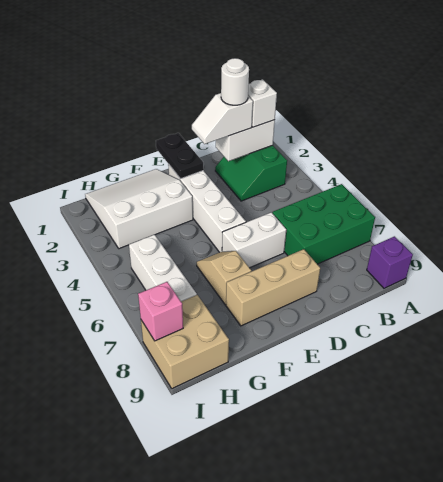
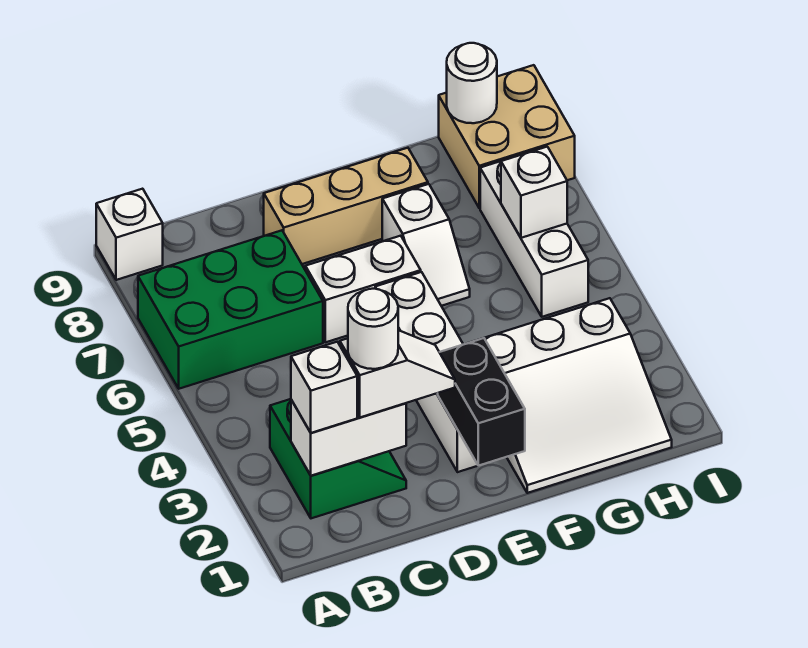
purple 1x1 brick [367,236,413,288] -> white 1x1 brick [96,189,163,280]
black 1x2 plate [156,133,204,179] -> black 1x2 brick [438,338,525,466]
tan 1x2 slope [197,251,251,305] -> white 1x2 slope [382,184,470,306]
none -> white 1x1 brick [501,147,567,238]
none -> white 1x1 round brick [447,43,497,123]
pink 1x1 brick [138,282,183,341] -> none

